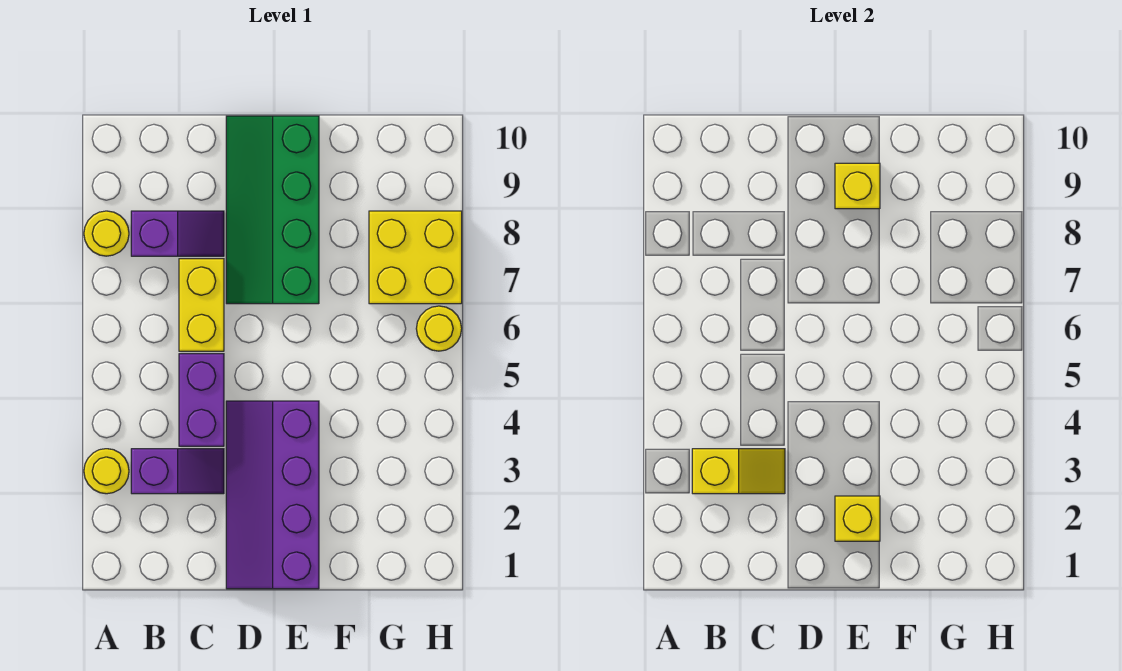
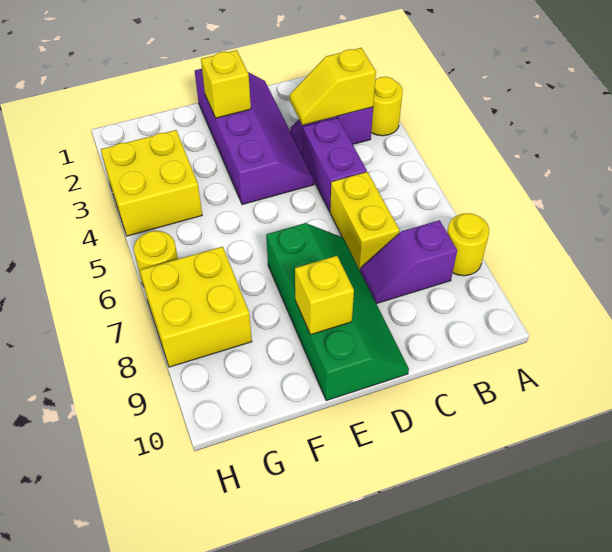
none -> yellow 2x2 brick [101,130,202,236]

